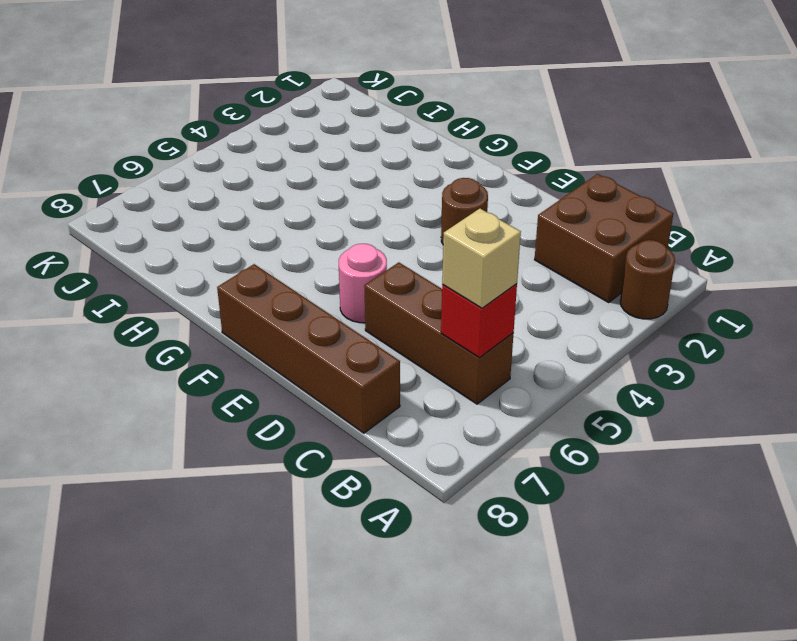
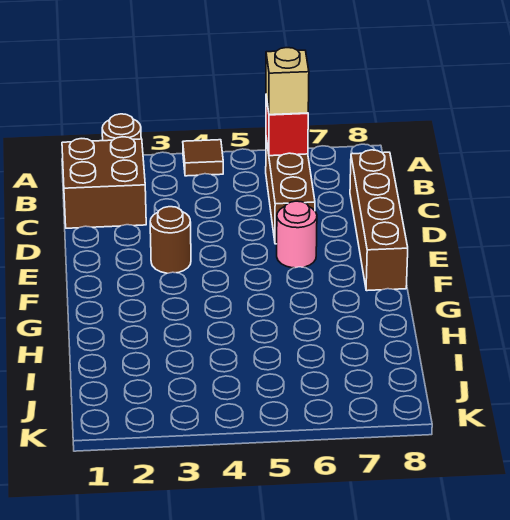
none -> brown 1x1 tile [183,140,223,176]

